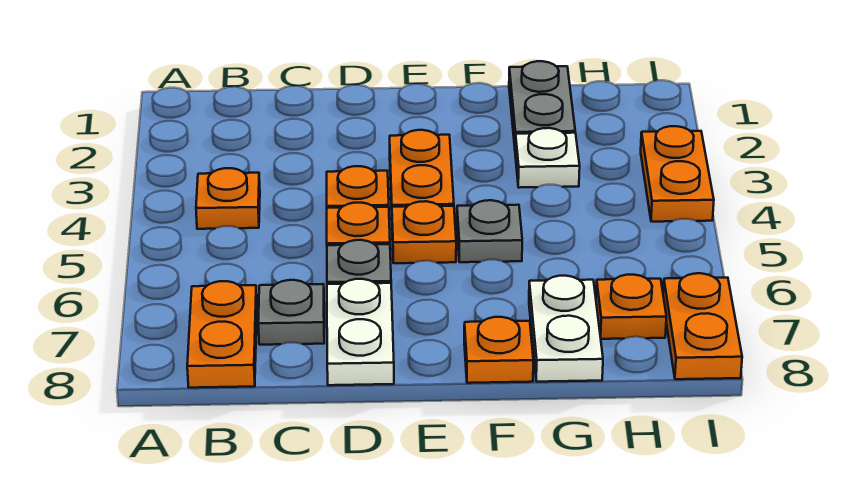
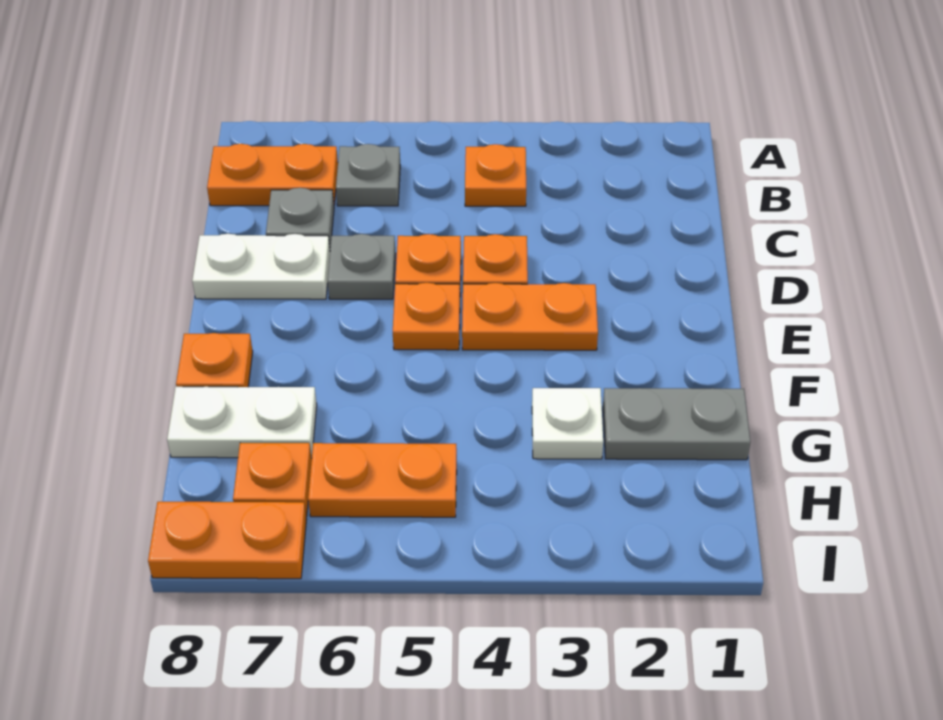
grey 1x1 plate [457,200,522,262] -> grey 1x1 plate moved to [336,144,400,206]
orange 1x2 plate [641,126,714,222] -> orange 1x2 plate moved to [308,443,457,517]

